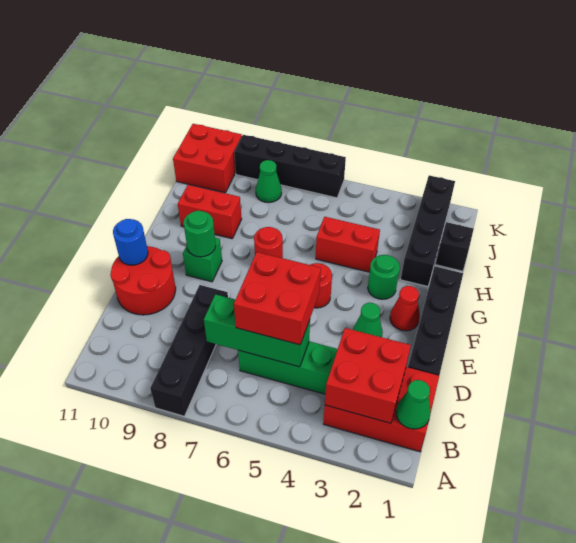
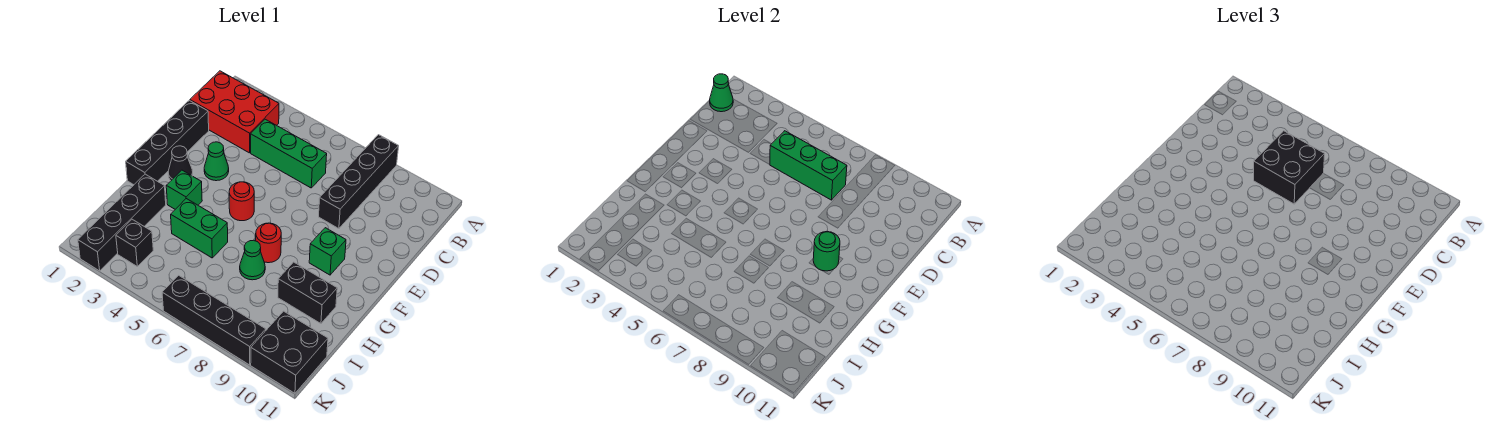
red 2x2 brick [325,328,411,423] -> none
red 2x2 brick [234,252,321,345] -> black 2x2 brick [1254,131,1325,204]
red 2x2 round brick [110,246,176,315] -> none
blue 1x1 round brick [113,219,148,265] -> none
red 1x1 cone [390,286,420,331] -> black 1x1 cone [168,146,193,181]
green 1x1 round brick [368,255,400,299] -> green 1x1 brick [166,170,202,209]
red 1x2 brick [316,217,380,272] -> green 1x2 brick [171,199,228,258]
red 1x2 brick [178,185,242,239] -> black 1x2 brick [278,262,337,324]
black 1x1 brick [436,222,474,271] -> black 1x1 brick moved to [116,219,153,266]
green 1x1 cone [256,160,282,203] -> green 1x1 cone moved to [240,240,265,280]
red 2x2 brick [173,124,242,193] -> black 2x2 brick [251,311,328,393]

